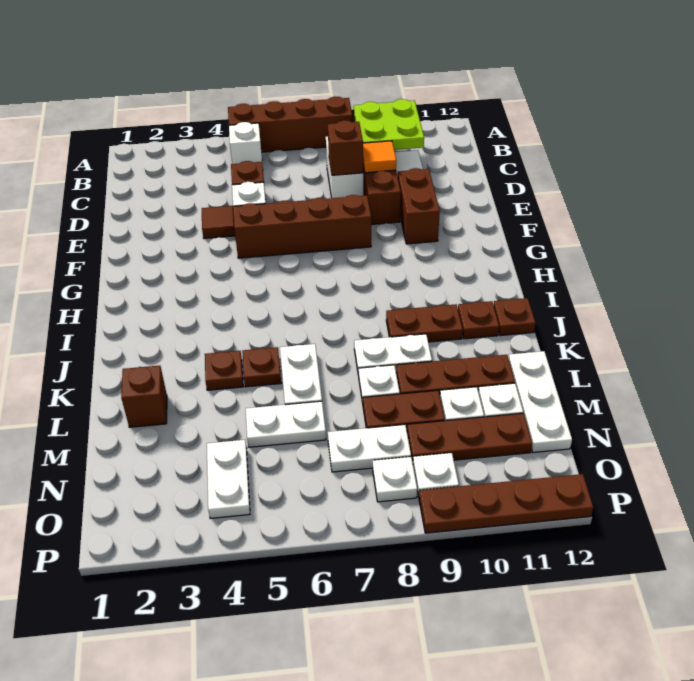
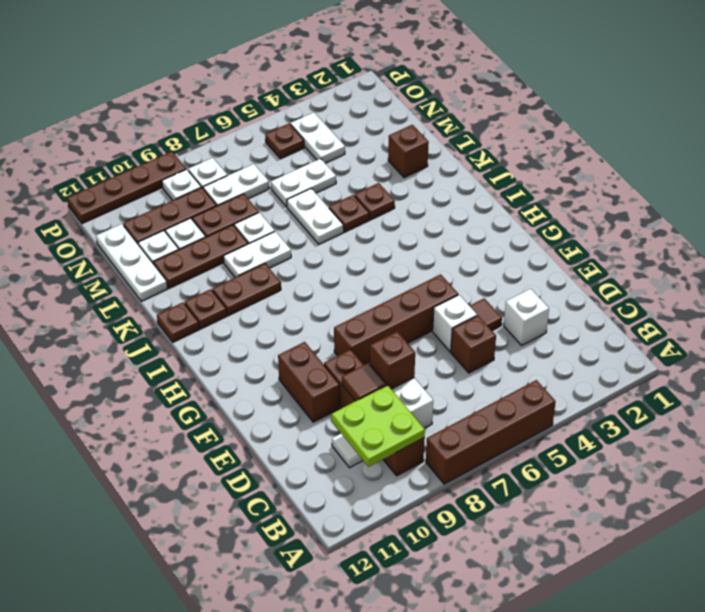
white 1x1 brick [229,122,263,166] -> white 1x1 brick moved to [504,289,549,345]
orange 1x1 tile [363,141,396,173] -> brown 1x1 tile [342,363,387,401]
none -> brown 1x1 plate [265,124,304,159]

